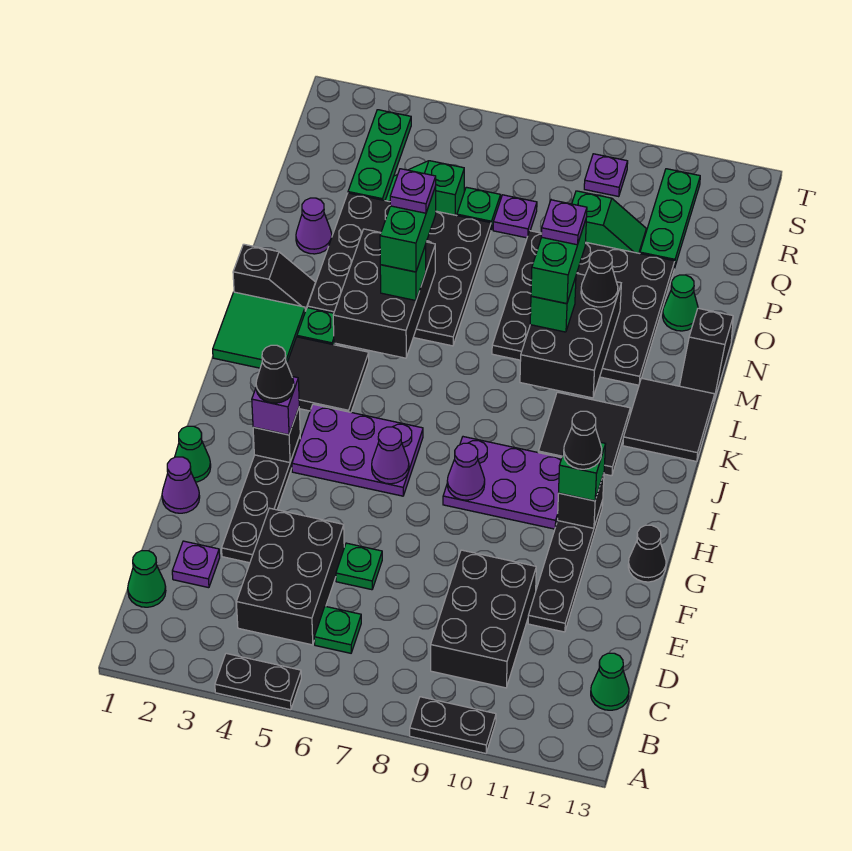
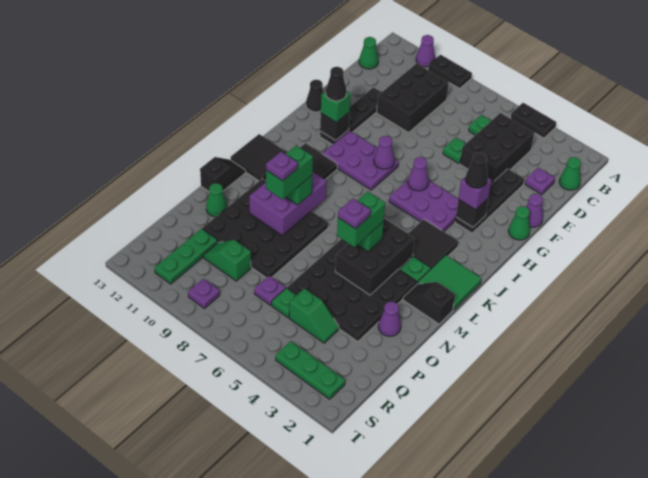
none -> purple 1x1 cone [416,35,435,67]
black 2x3 brick [520,274,621,398] -> purple 2x3 brick [249,172,327,235]
black 1x1 cone [581,250,618,307] -> none
green 1x3 plate [348,110,411,201] -> green 1x3 plate turned to [276,341,345,399]

